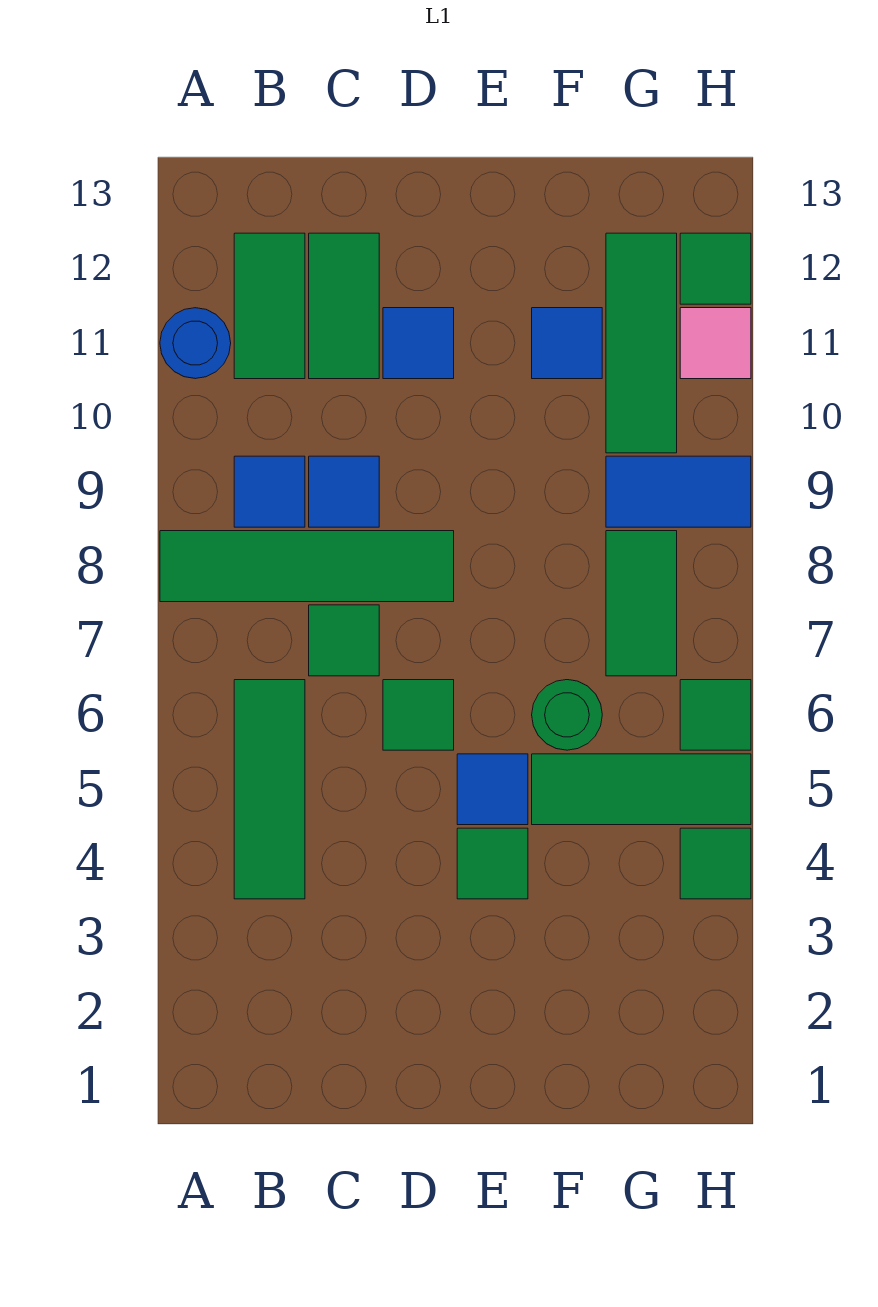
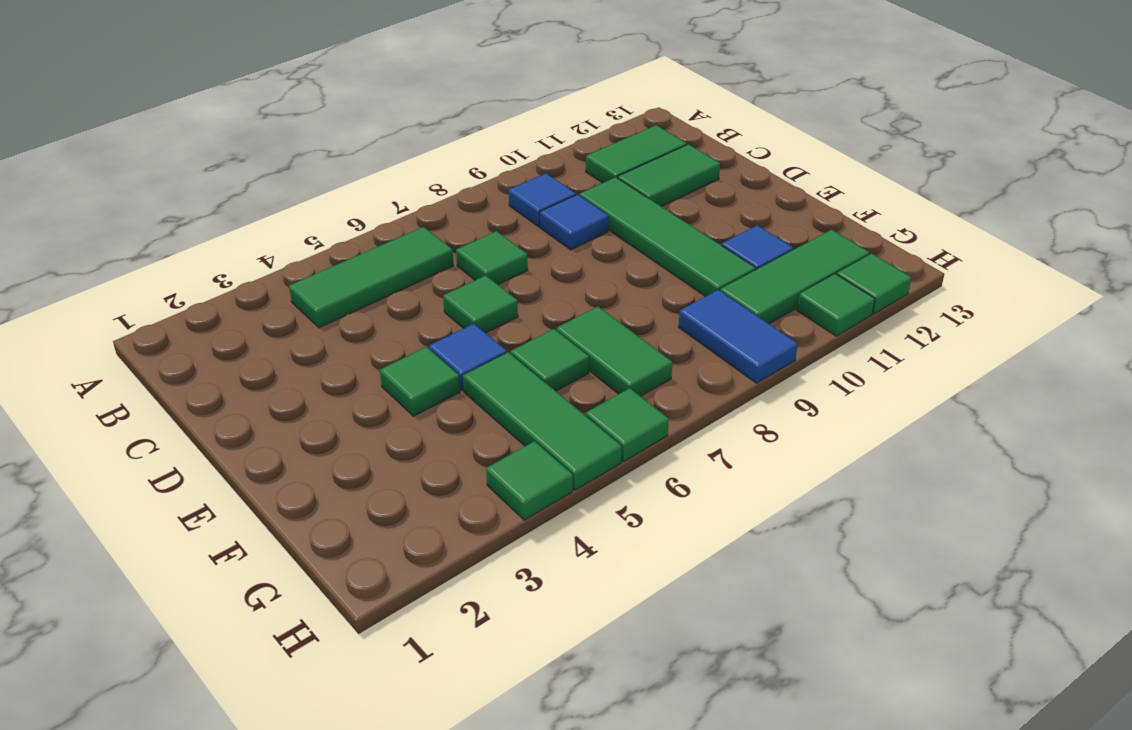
green 1x4 tile [160,531,454,602] -> green 1x4 tile moved to [579,177,756,297]
blue 1x1 round brick [160,308,231,379] -> none
blue 1x1 tile [383,308,454,379] -> none
green 1x1 round brick [532,680,602,750] -> green 1x1 tile [511,329,589,391]
green 1x2 tile [606,531,677,676] -> green 1x2 tile turned to [556,307,672,396]
pink 1x1 tile [680,308,751,379] -> green 1x1 tile [797,274,875,336]

